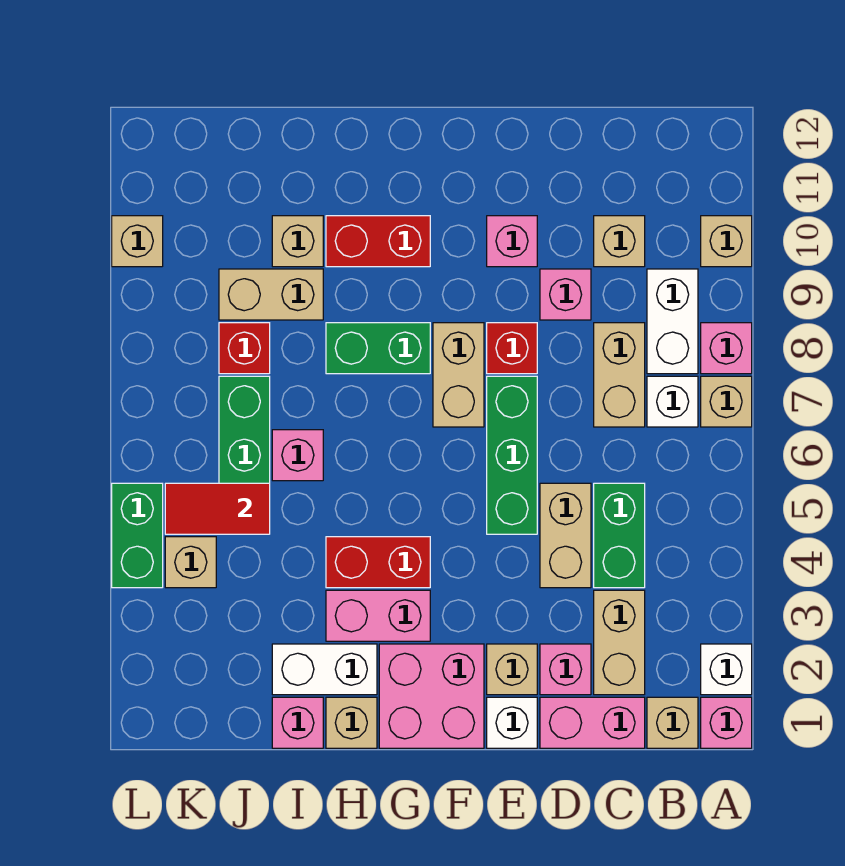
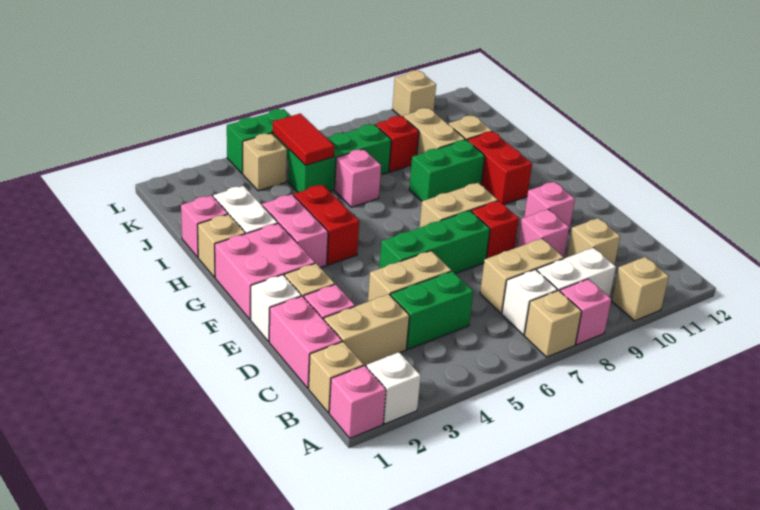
green 1x2 brick [326,323,430,374] -> green 1x2 brick turned to [409,140,485,201]

